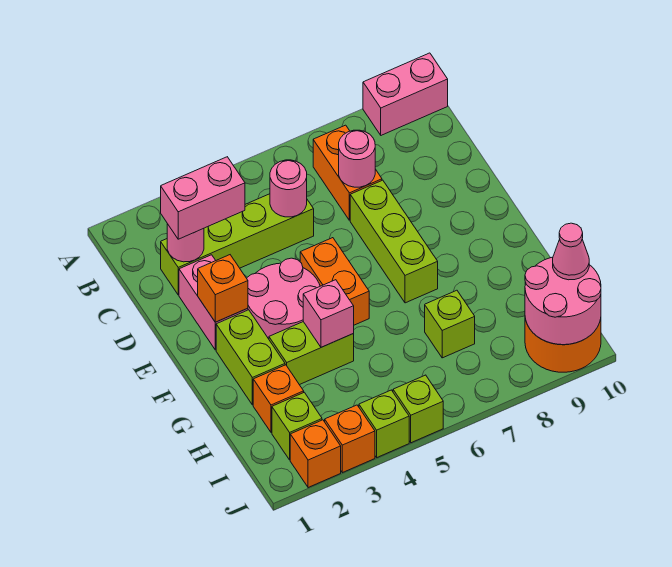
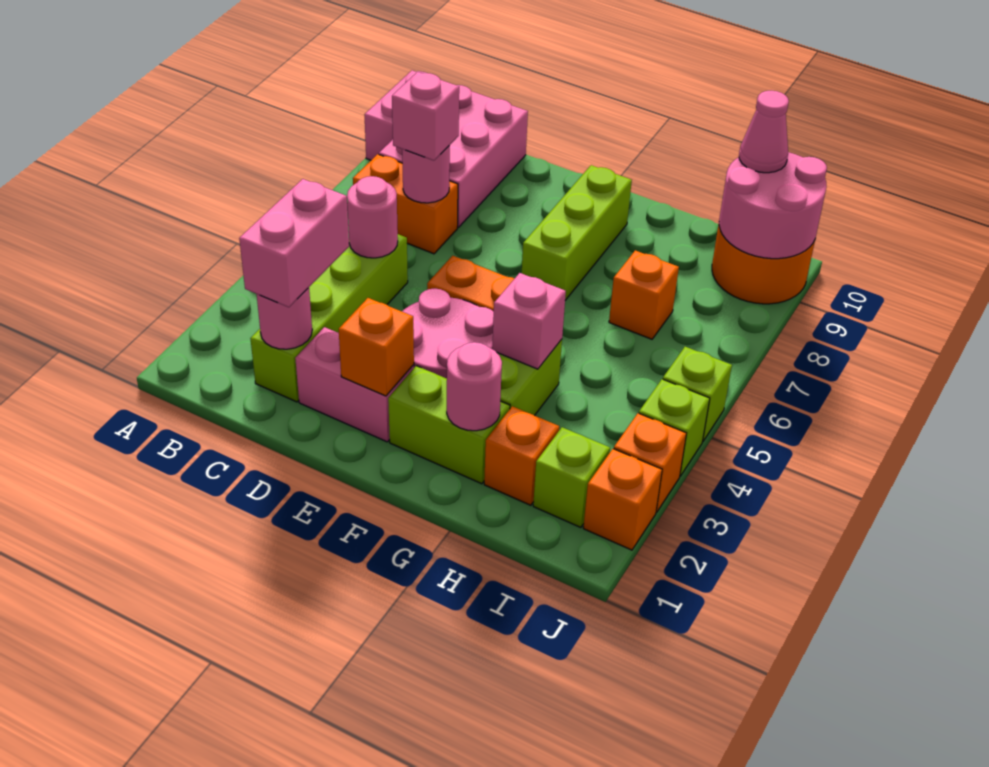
none -> pink 2x3 brick [379,85,528,227]
none -> pink 1x1 brick [392,72,459,160]
lime 1x3 brick [350,180,438,303] -> lime 1x3 brick turned to [522,165,632,300]
none -> pink 1x1 round brick [447,342,502,431]
lime 1x1 brick [425,290,475,358] -> orange 1x1 brick [609,250,679,339]

